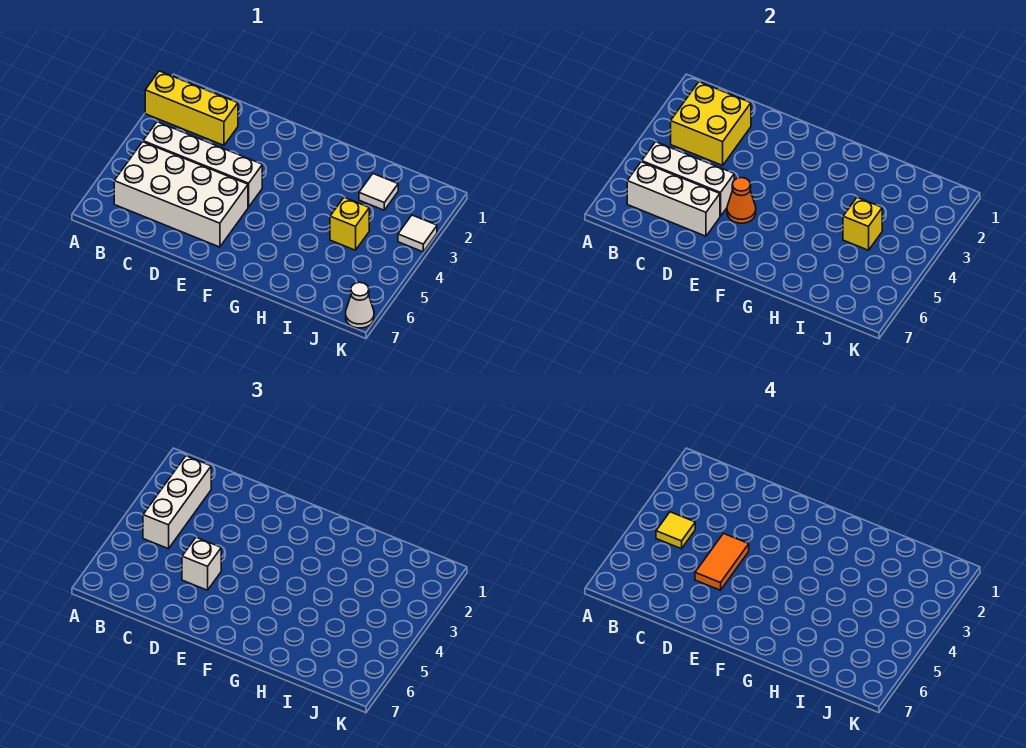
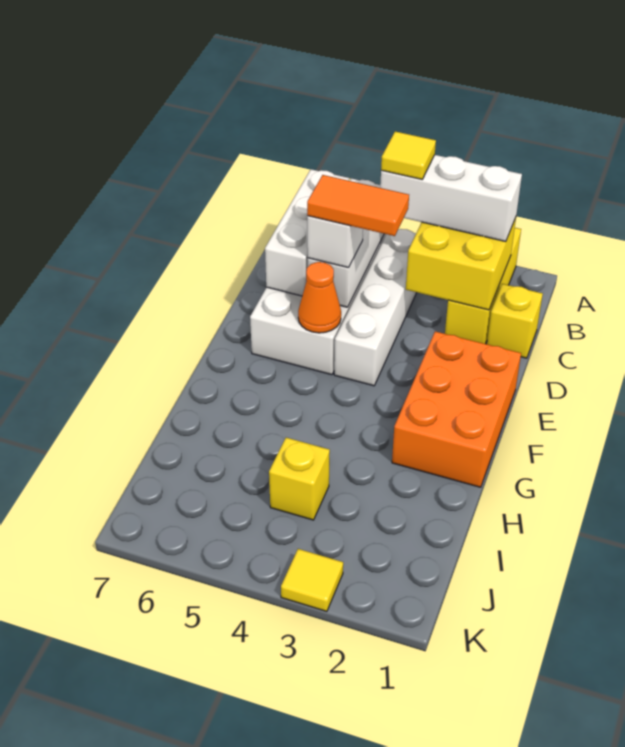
none -> orange 2x3 brick [392,331,521,487]
white 1x1 tile [359,174,398,210] -> none
yellow 1x1 brick [843,197,882,250] -> yellow 1x1 brick moved to [487,284,543,358]
white 1x1 tile [398,215,437,252] -> yellow 1x1 tile [281,549,343,611]
white 1x1 cone [346,282,374,328] -> none

